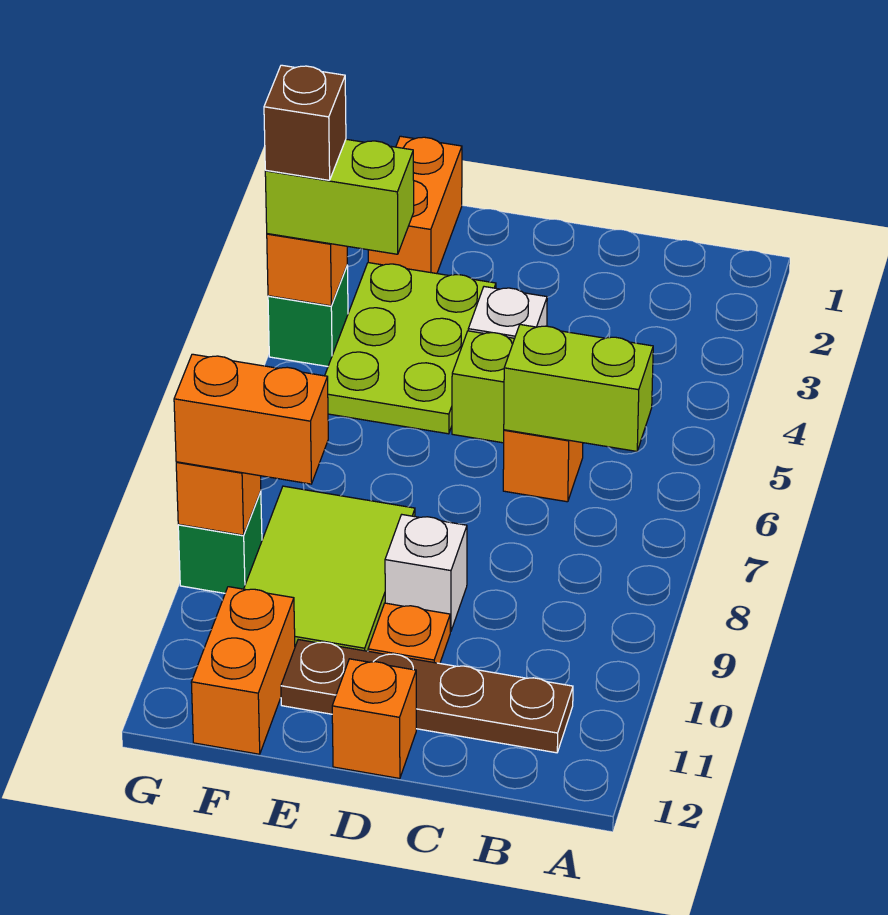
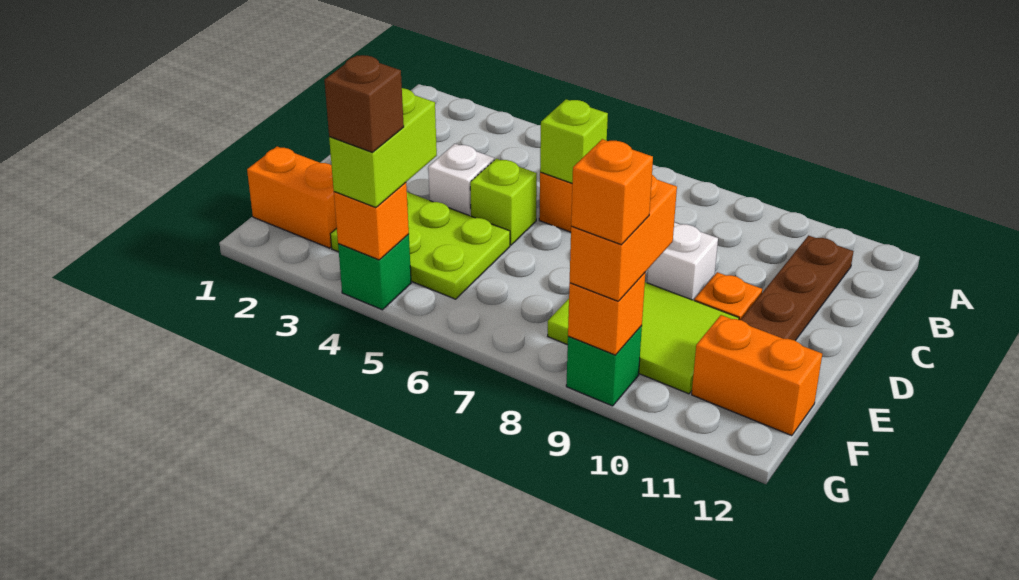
lime 1x2 brick [504,325,653,451] -> lime 1x1 brick [540,99,608,183]
orange 1x1 brick [332,659,416,778] -> orange 1x1 brick moved to [571,139,653,245]

